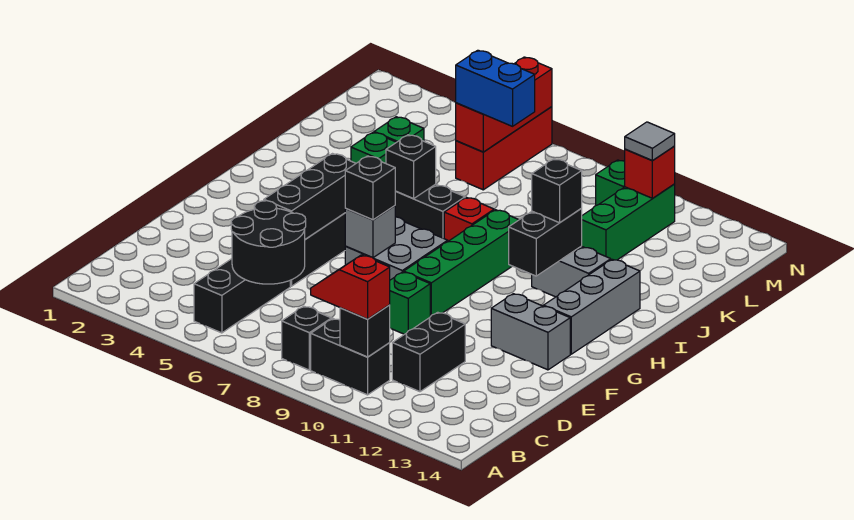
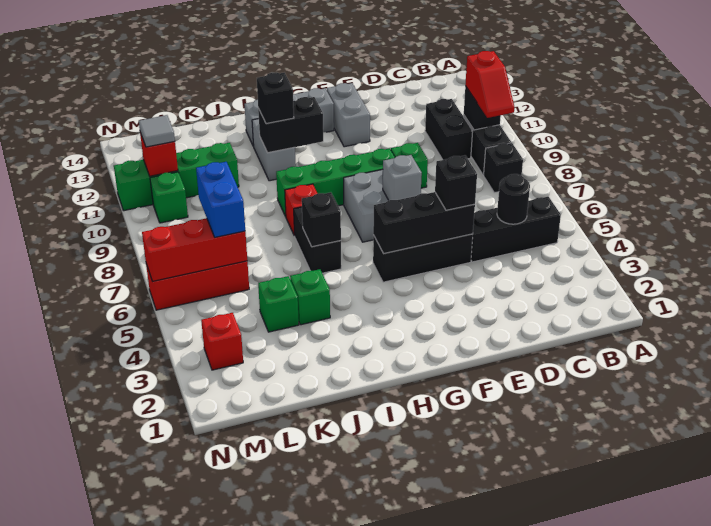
black 2x2 round brick [231,201,306,284] -> black 1x1 round brick [497,174,530,224]
black 1x2 brick [392,312,465,392] -> black 1x2 brick turned to [425,99,473,160]
black 1x1 brick [345,156,395,220] -> black 1x1 brick moved to [435,155,477,210]
green 1x3 brick [582,184,675,260] -> green 1x4 brick [114,143,239,211]
none -> red 1x1 brick [201,313,243,370]

